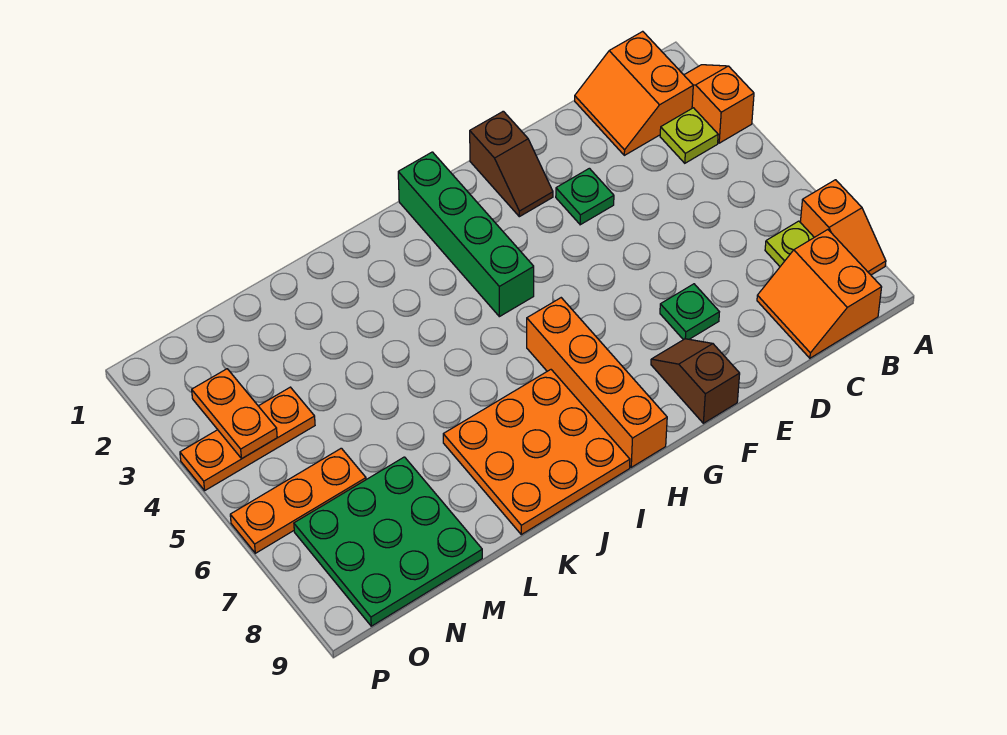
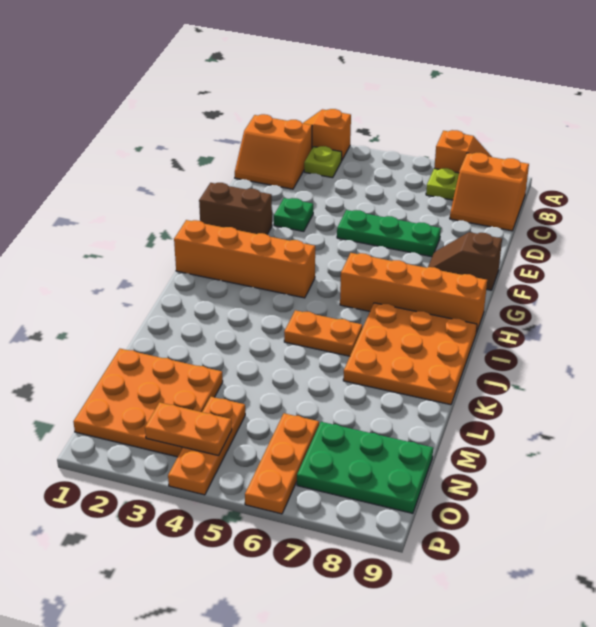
green 1x1 plate [660,284,719,340] -> green 1x3 plate [337,210,441,257]
brown 1x2 slope [470,111,553,217] -> brown 1x2 brick [199,183,272,234]
green 1x4 brick [398,152,534,317] -> orange 1x4 brick [174,220,315,298]
none -> orange 1x2 plate [284,310,362,356]
none -> orange 3x3 plate [73,349,223,457]
green 3x3 plate [294,457,482,626] -> green 2x3 plate [297,422,433,513]

